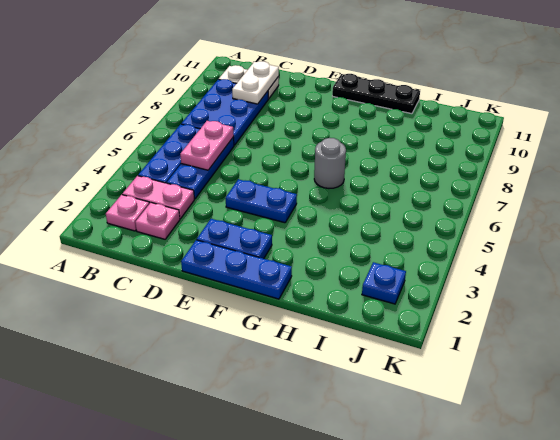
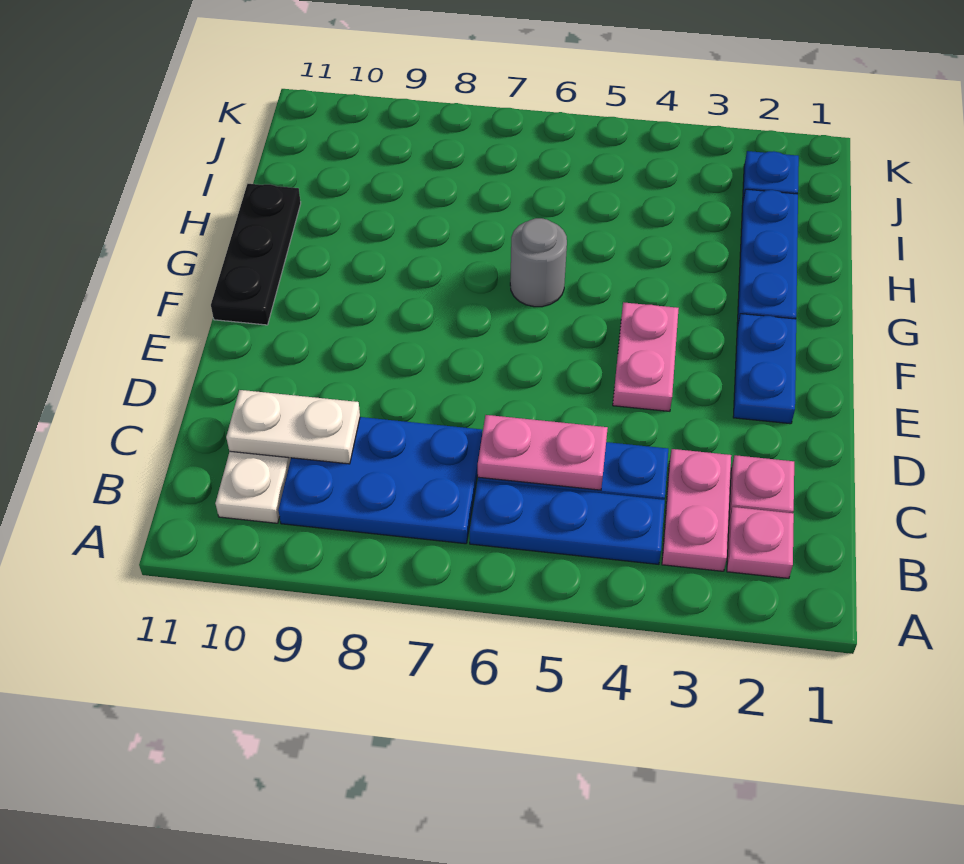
blue 1x3 plate [181,240,292,299] -> blue 1x3 plate moved to [737,189,798,326]
blue 1x2 plate [226,179,297,223] -> pink 1x2 plate [613,302,679,411]

